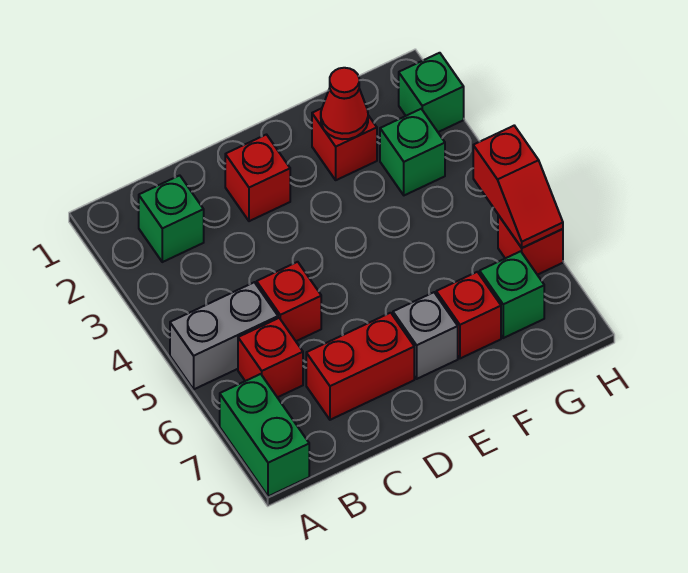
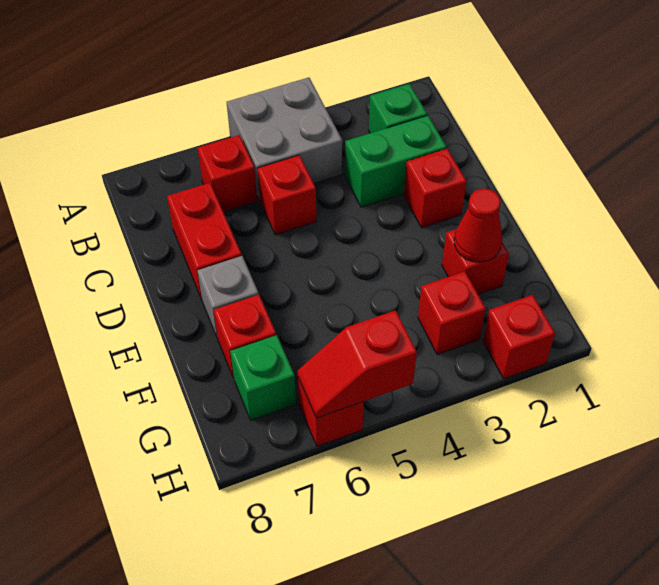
grey 1x2 brick [170,282,278,389] -> grey 2x2 brick [227,77,342,200]
green 1x2 brick [220,374,309,496] -> green 1x2 brick moved to [345,115,447,207]
green 1x1 brick [380,109,445,195] -> red 1x1 brick [418,271,486,355]
green 1x1 brick [399,53,464,132] -> red 1x1 brick [483,295,555,379]

